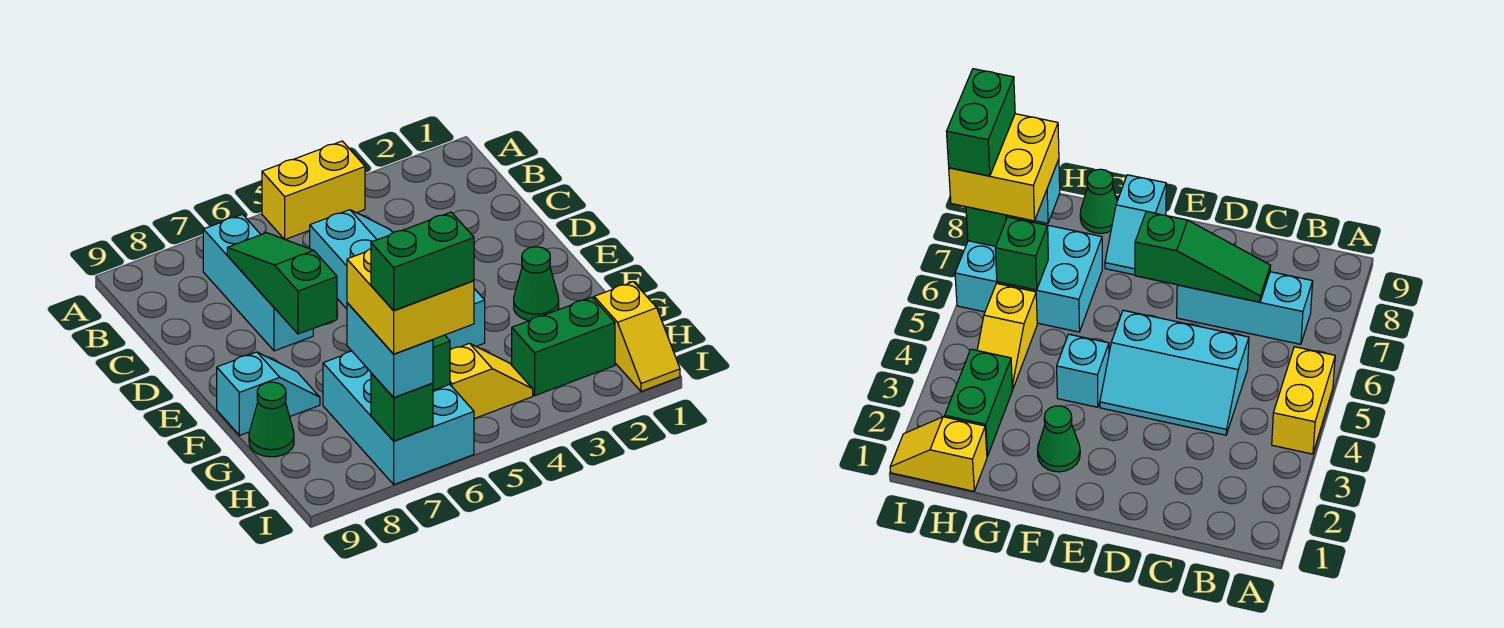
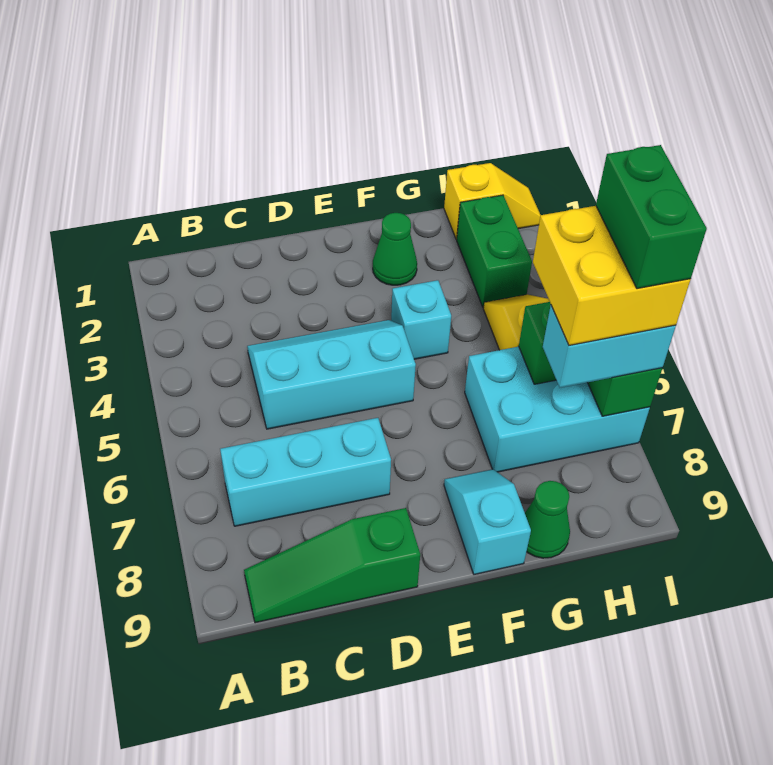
yellow 1x2 brick [262,141,365,240] -> none
green 1x3 slope [227,233,337,334] -> green 1x3 slope moved to [244,508,420,623]

